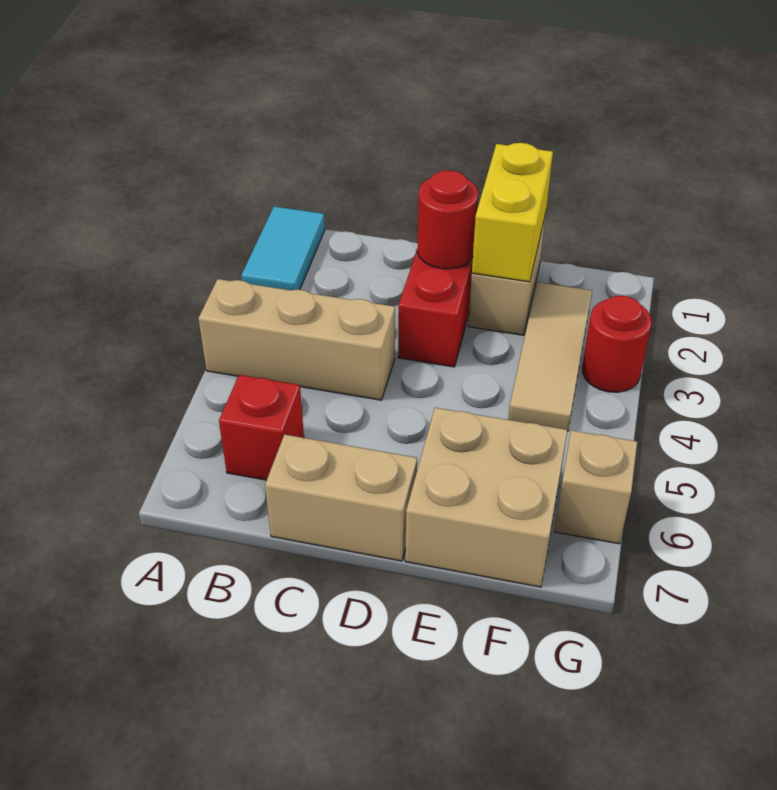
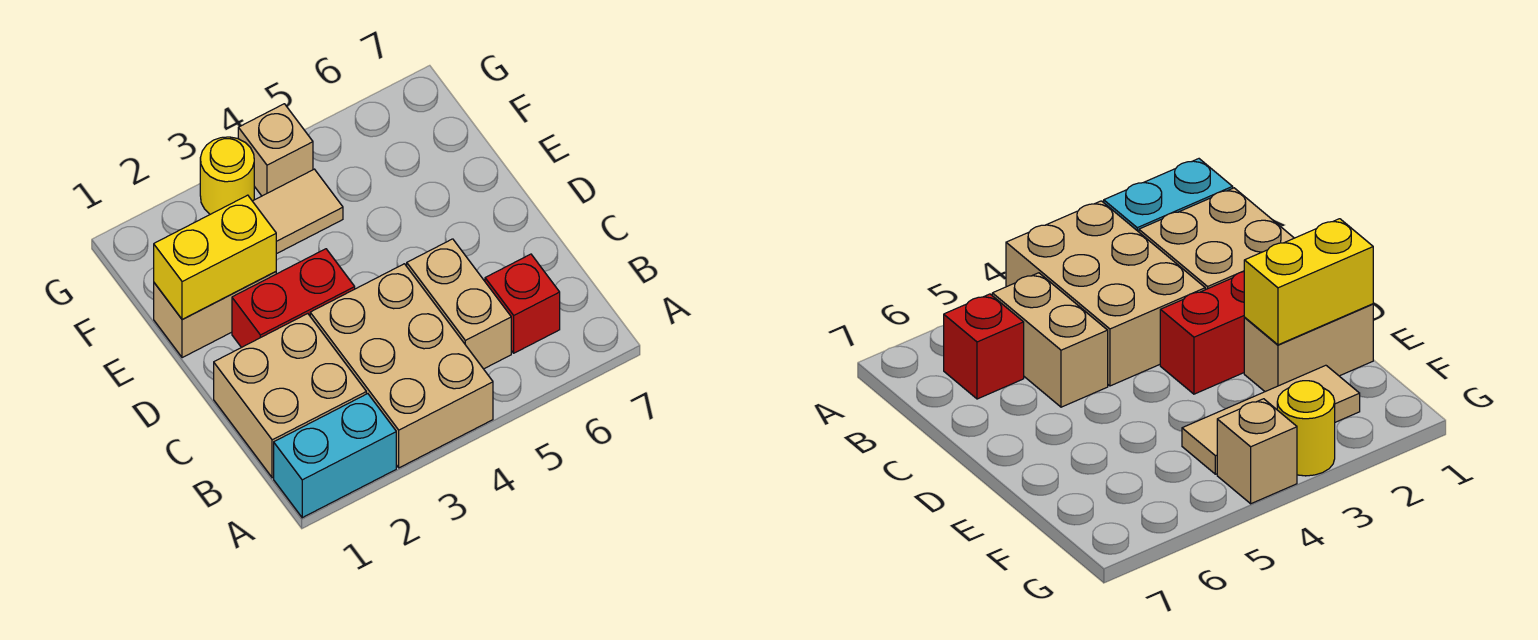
cyan 1x2 tile [242,206,325,290] -> cyan 1x2 brick [274,394,396,518]
tan 1x3 brick [198,279,395,400] -> tan 2x3 brick [310,264,493,468]
tan 1x2 brick [265,435,417,561] -> tan 1x2 brick moved to [407,239,511,369]
red 1x1 round brick [417,170,478,269] -> none
tan 2x2 brick [405,408,568,587] -> tan 2x2 brick moved to [214,314,366,478]
red 1x1 round brick [582,296,652,392] -> yellow 1x1 round brick [200,137,254,214]
tan 1x1 brick [554,430,637,544] -> tan 1x1 brick moved to [238,104,313,196]

